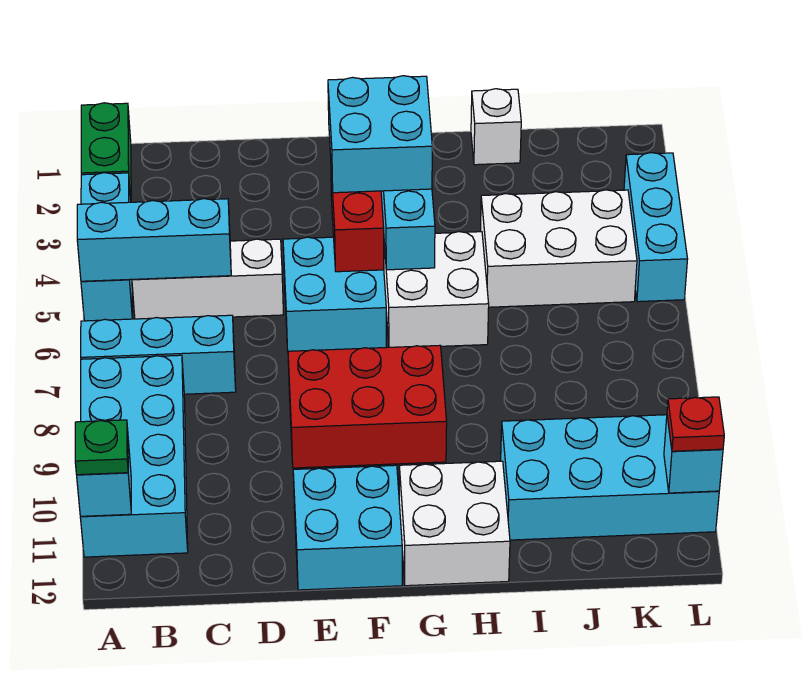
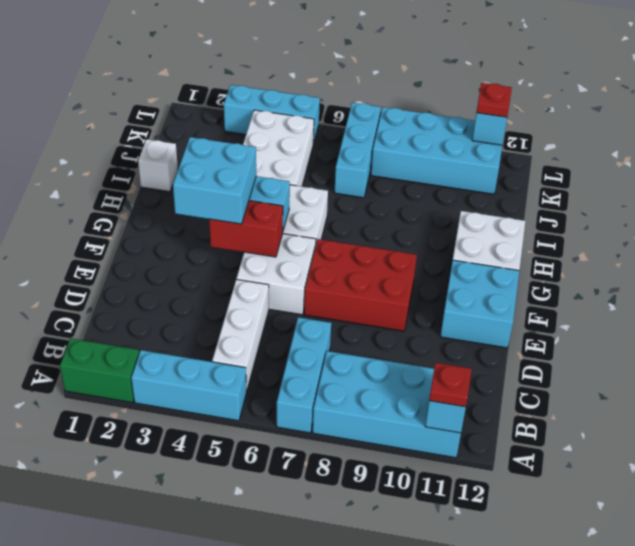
cyan 1x3 brick [77,199,231,281] -> cyan 1x3 brick moved to [334,103,381,198]
green 1x1 plate [75,420,128,475] -> red 1x1 plate [429,363,472,407]
cyan 2x2 brick [283,237,386,351] -> white 2x2 brick [237,234,316,315]
red 2x3 brick [288,345,447,468] -> red 2x3 brick turned to [304,239,417,331]
cyan 2x4 brick [501,415,719,540] -> cyan 2x4 brick turned to [371,107,502,194]

